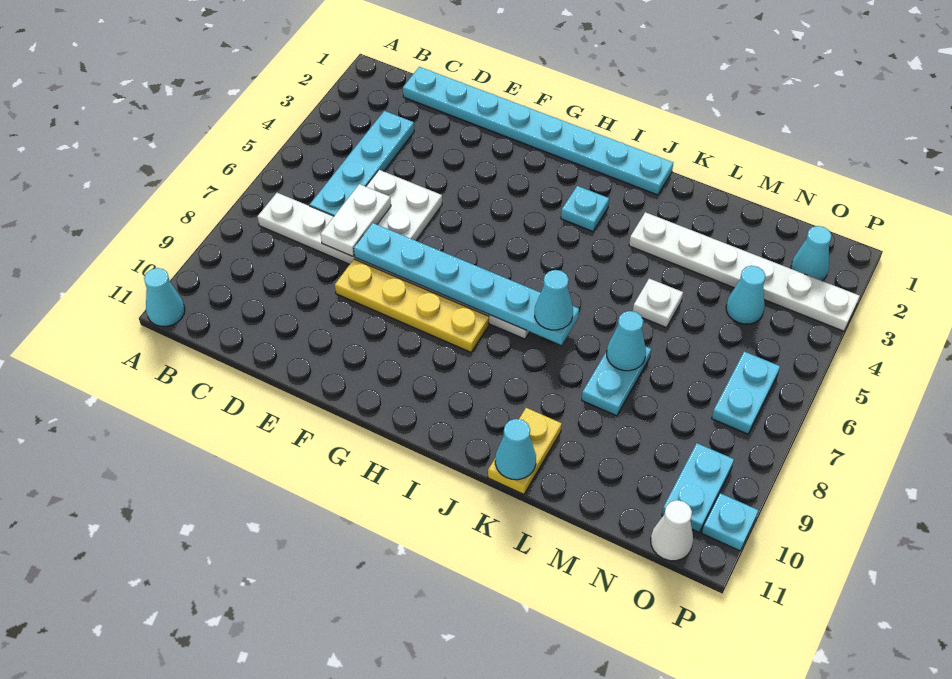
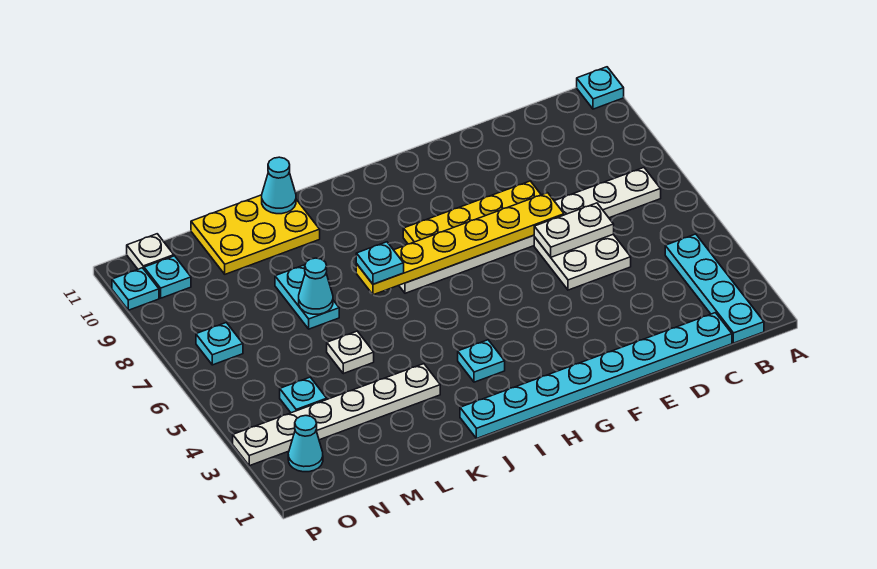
cyan 1x1 cone [144,268,185,326] -> cyan 1x1 plate [577,67,624,109]
cyan 1x4 plate [310,111,414,216] -> cyan 1x4 plate moved to [665,234,764,343]
white 1x2 plate [321,184,391,256] -> white 1x2 plate turned to [534,203,614,257]
cyan 1x6 plate [354,223,579,345] -> yellow 1x6 plate [356,193,564,295]
cyan 1x1 cone [535,270,573,330] -> cyan 1x1 plate [356,242,404,284]
yellow 1x2 plate [488,408,562,494] -> yellow 2x3 plate [191,195,320,274]
cyan 1x1 cone [726,266,765,324] -> cyan 1x1 plate [280,377,327,413]
cyan 1x2 plate [712,352,780,434] -> cyan 1x1 plate [196,323,243,365]
cyan 1x2 plate [662,443,734,532] -> cyan 1x1 plate [144,256,191,298]
white 1x1 cone [651,500,693,561] -> white 1x1 plate [127,234,174,269]

